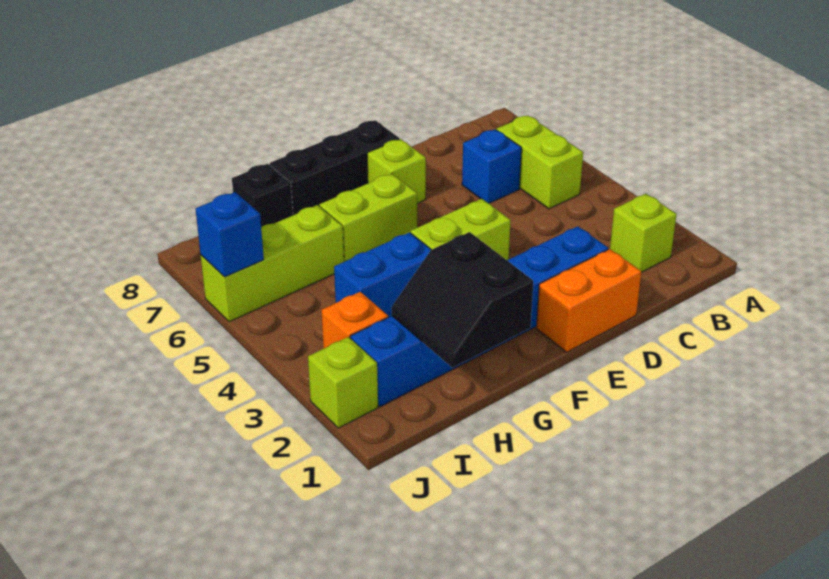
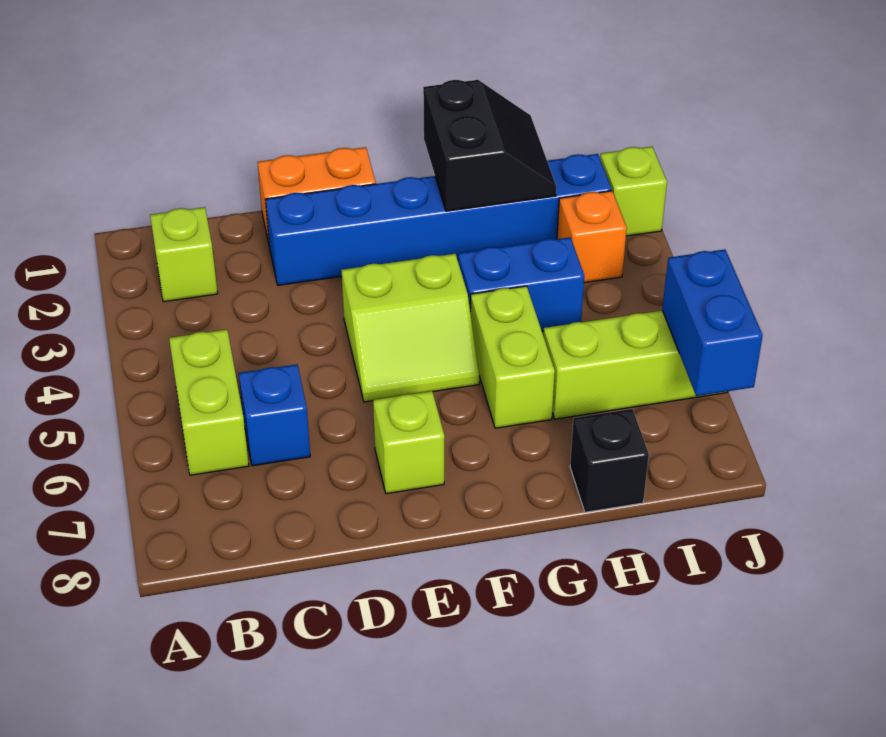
black 1x3 brick [270,120,399,215] -> none
lime 1x2 brick [319,174,418,262] -> lime 1x2 brick turned to [470,286,555,428]
blue 1x1 brick [196,192,264,277] -> blue 1x2 brick [662,249,763,396]

